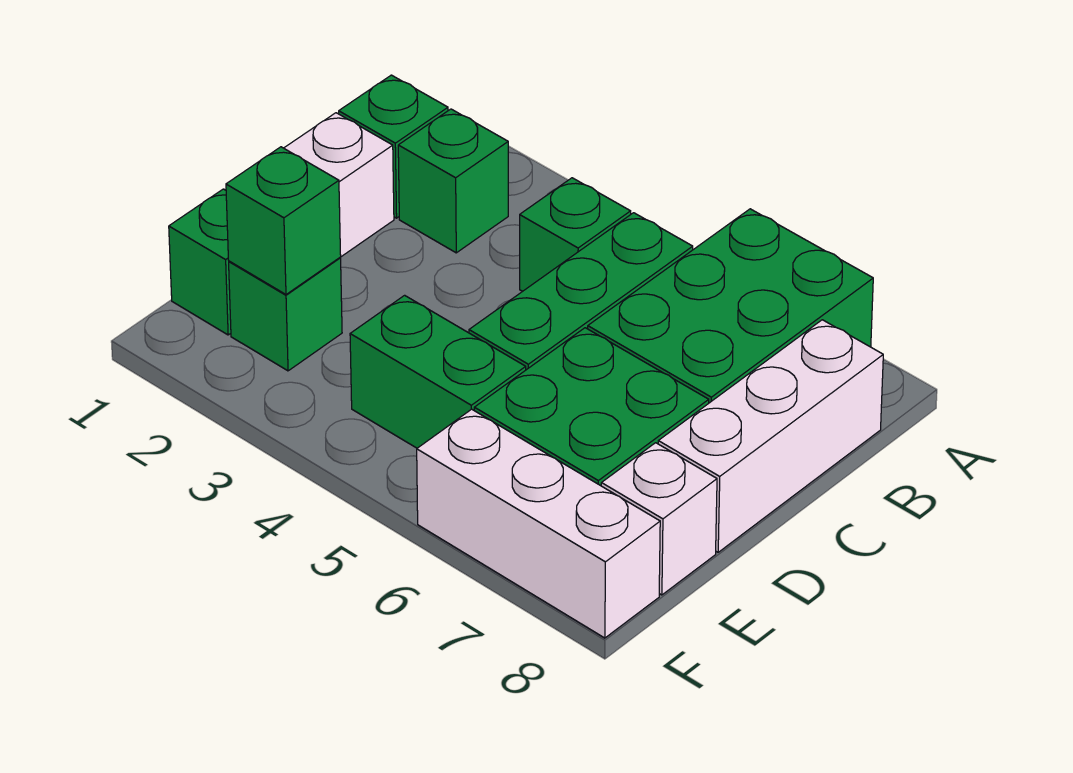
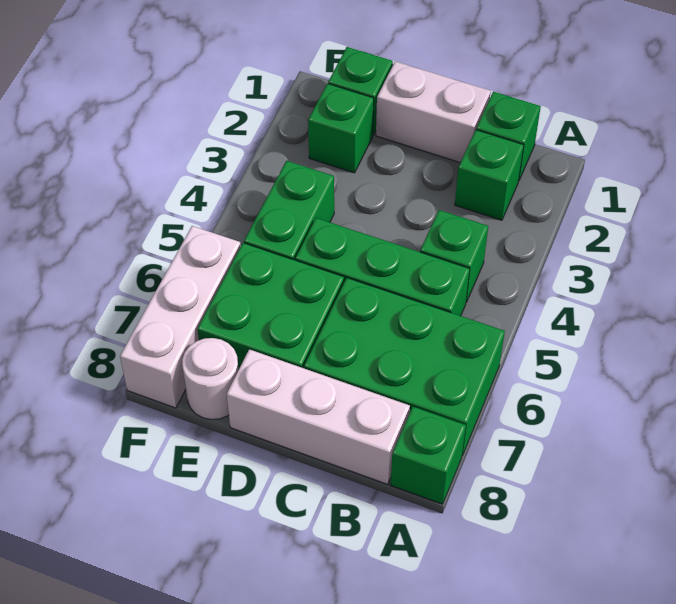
green 1x1 brick [226,147,341,294] -> green 1x1 brick moved to [391,407,466,504]
white 1x1 brick [601,443,717,595] -> white 1x1 round brick [182,338,238,420]

